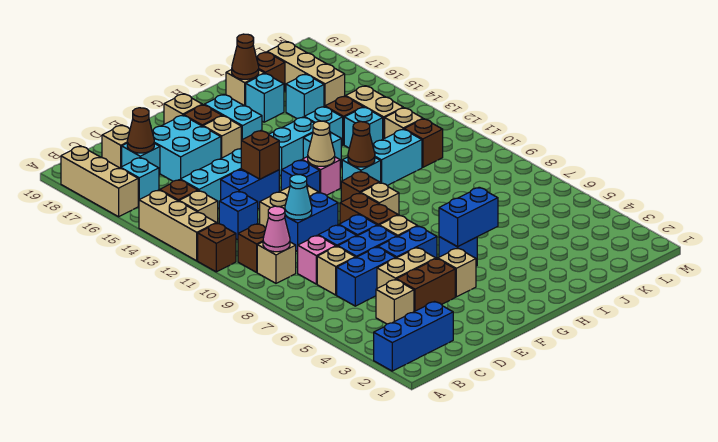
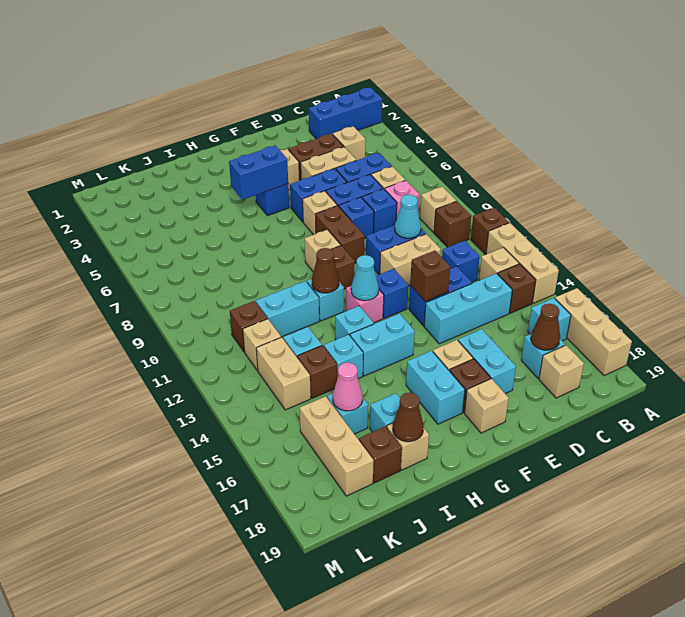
pink 1x1 cone [263,206,290,252] -> pink 1x1 cone moved to [333,363,363,411]
cyan 2x2 brick [152,115,221,181] -> cyan 1x2 brick [458,329,516,394]
tan 1x1 cone [308,121,335,166] -> cyan 1x1 cone [351,255,379,301]

